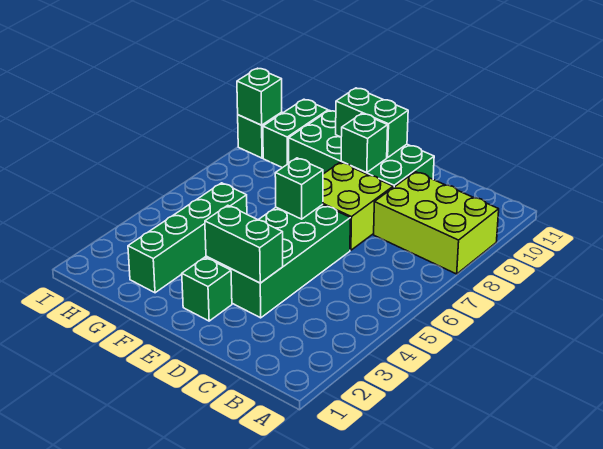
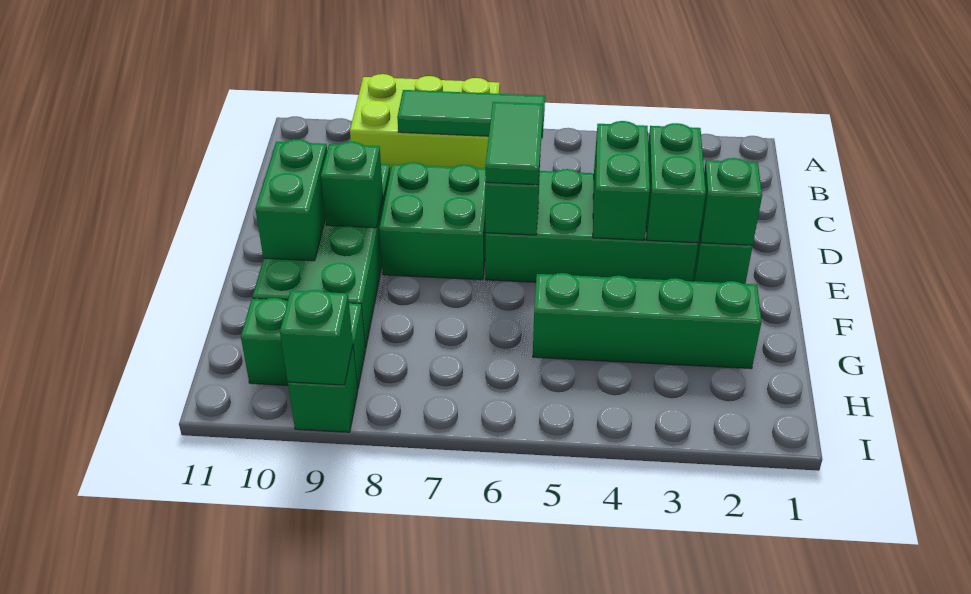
lime 2x3 brick [374,172,499,274] -> lime 2x3 brick turned to [350,74,500,172]
none -> green 1x3 tile [397,90,545,138]
none -> green 1x2 brick [593,121,650,240]
none -> green 1x2 tile [485,102,543,185]
lime 2x2 brick [323,162,393,250] -> green 2x2 brick [379,162,486,280]
none -> green 1x1 brick [700,158,762,245]

